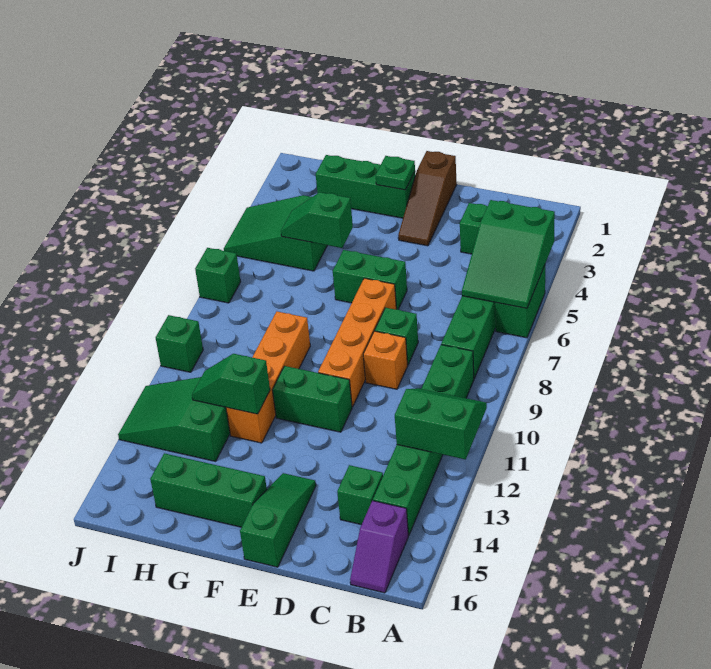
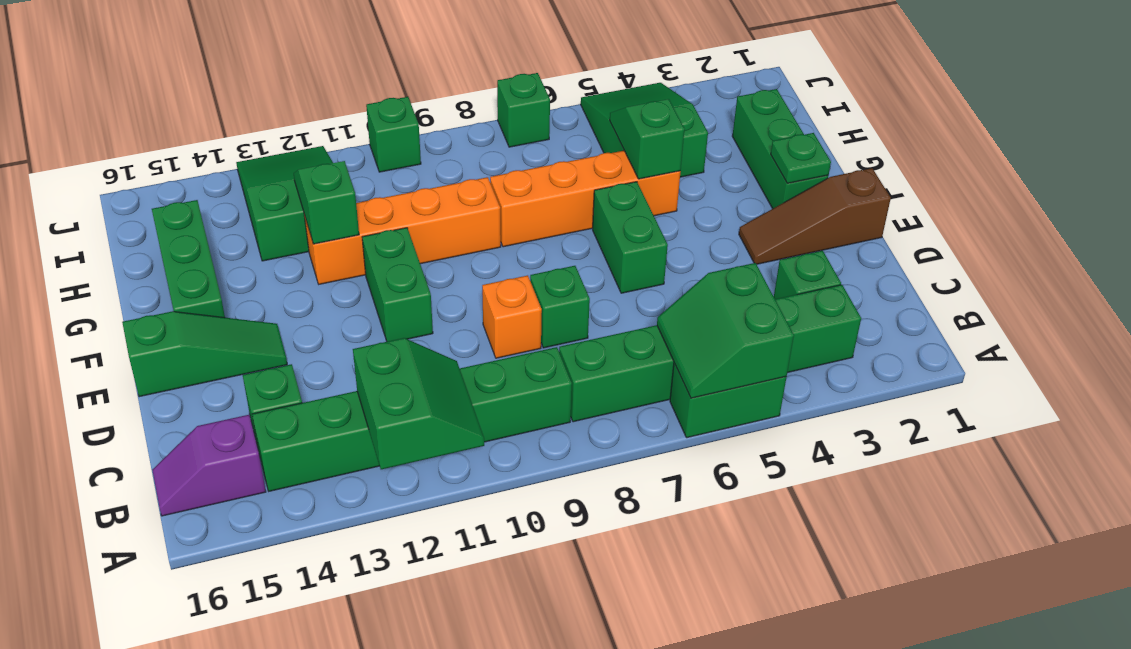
green 2x3 slope [462,200,555,308] -> green 2x2 slope [657,263,794,398]
orange 1x4 brick [318,278,396,407] -> orange 1x4 brick moved to [490,151,681,247]

